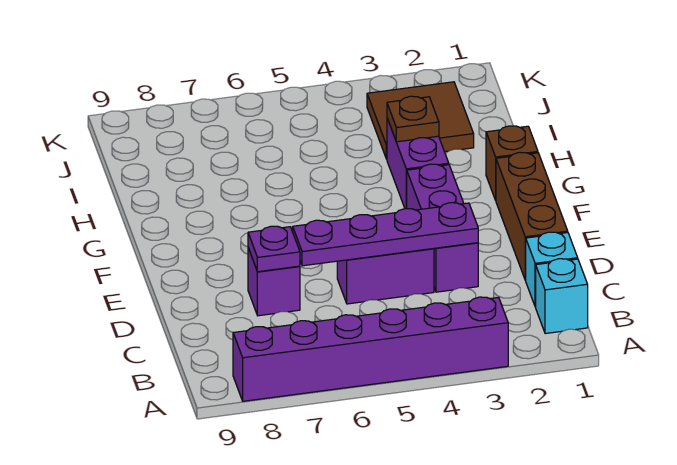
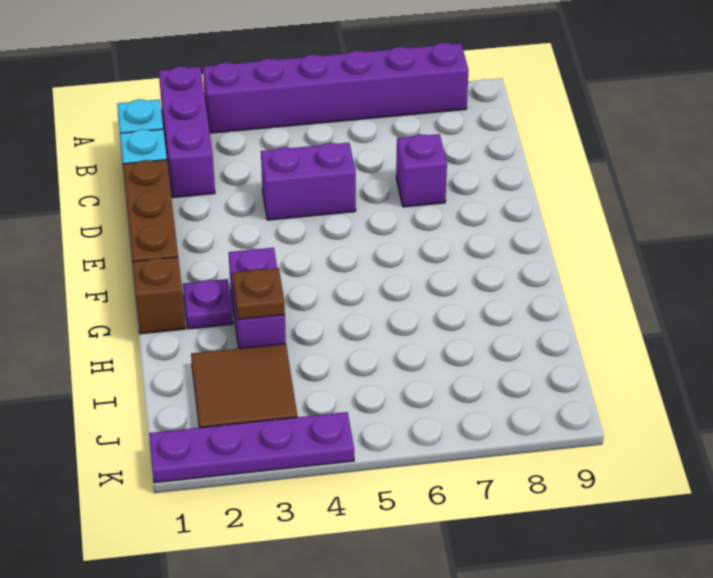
purple 1x3 brick [407,164,478,292] -> purple 1x3 brick moved to [159,66,215,198]
purple 1x4 plate [293,203,478,266] -> purple 1x4 plate moved to [149,412,354,483]
purple 1x1 plate [248,226,300,272] -> purple 1x1 plate moved to [183,279,233,329]

